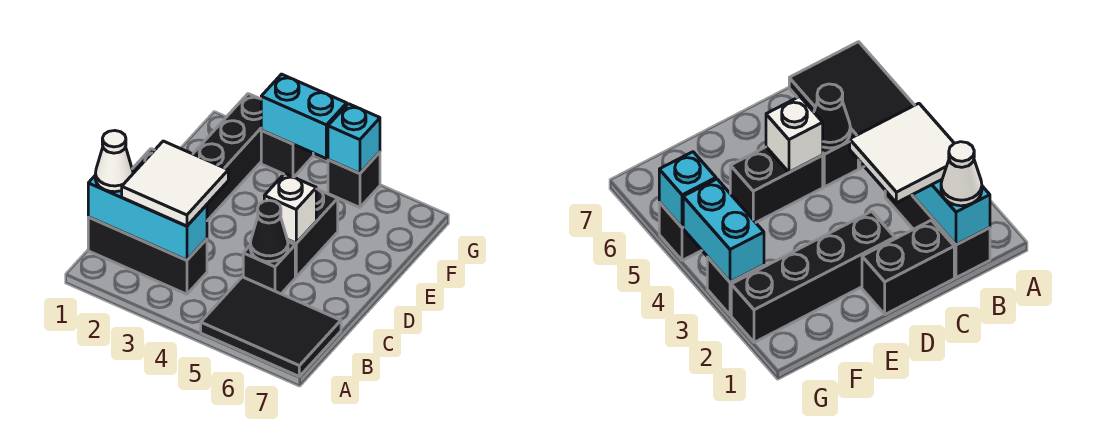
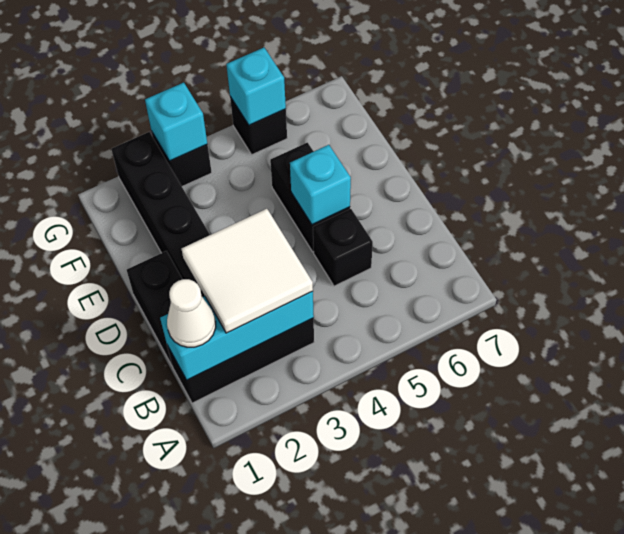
black 2x3 tile [201,277,341,376] -> none
black 1x1 cone [250,200,288,262] -> none
white 1x1 brick [264,174,316,243] -> cyan 1x1 brick [290,145,351,225]
cyan 1x2 brick [261,74,347,158] -> cyan 1x1 brick [145,83,207,161]

